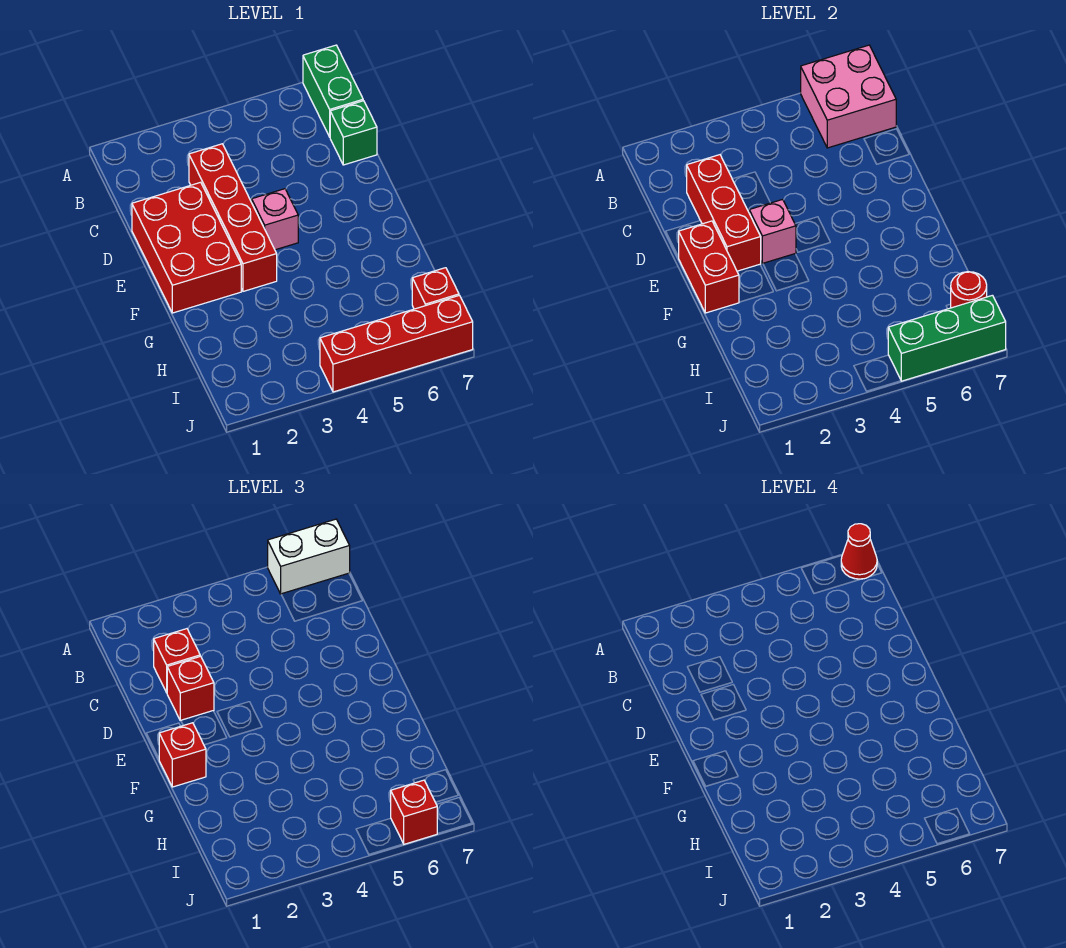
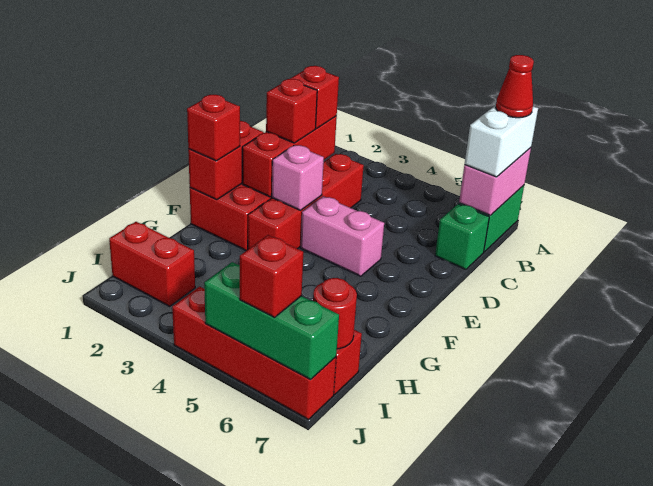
pink 2x2 brick [801,45,896,148] -> pink 1x2 brick [459,148,531,215]
white 1x2 brick [268,519,350,594] -> white 1x2 brick turned to [465,105,538,177]
pink 1x1 brick [252,189,298,250] -> pink 1x2 brick [301,196,384,276]
none -> red 1x2 brick [109,222,195,306]

